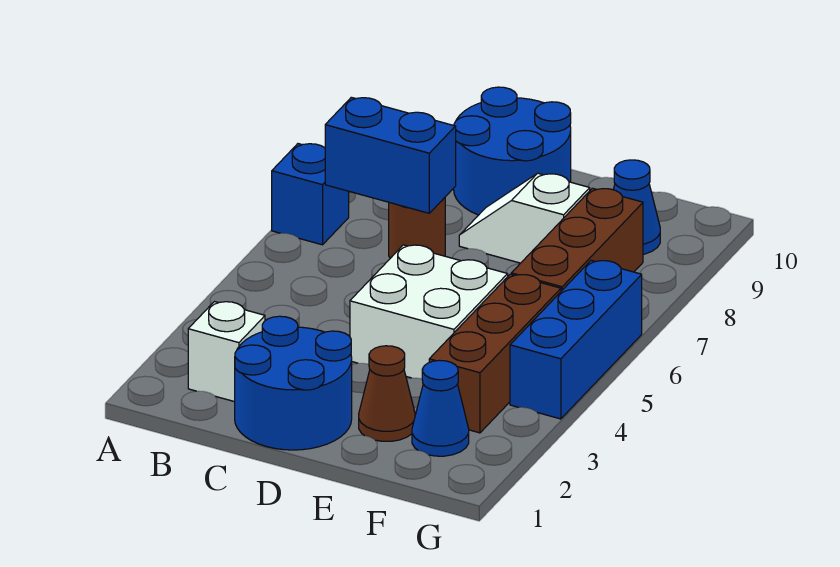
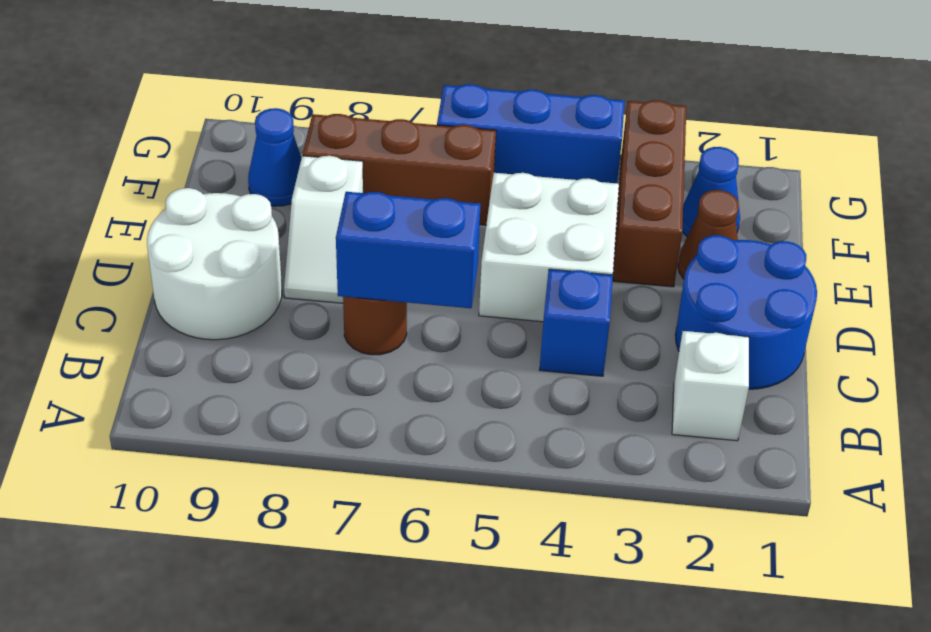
blue 1x1 brick [272,144,349,245] -> blue 1x1 brick moved to [539,269,613,376]
blue 1x2 brick [325,97,456,213] -> blue 1x2 brick turned to [336,192,481,308]
blue 2x2 round brick [454,87,571,215] -> white 2x2 round brick [147,188,282,340]
brown 1x3 brick [429,274,561,433] -> brown 1x3 brick turned to [613,100,686,287]

